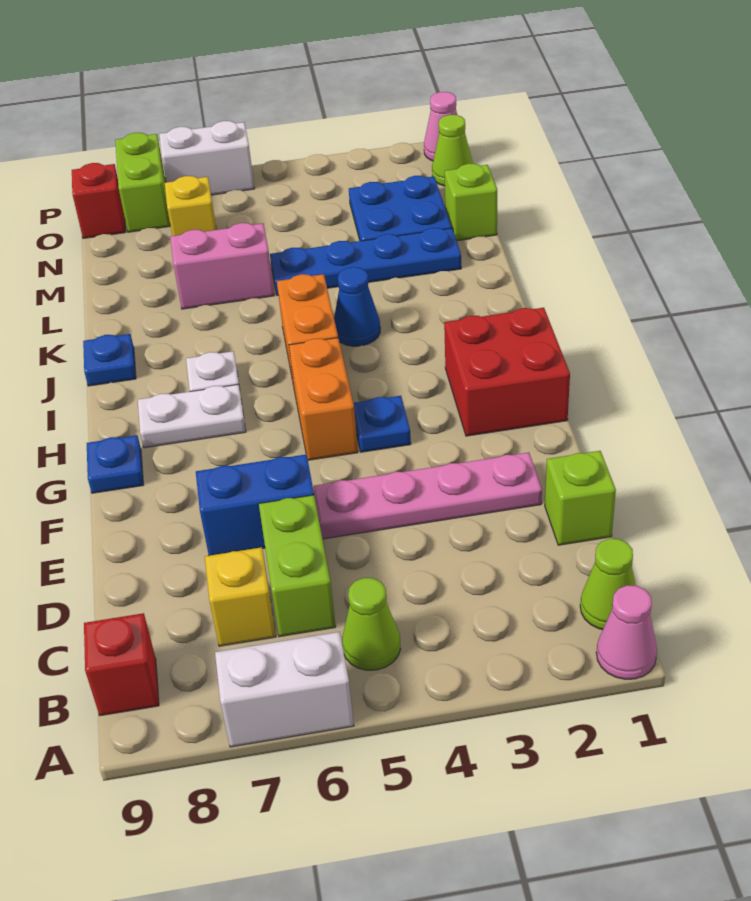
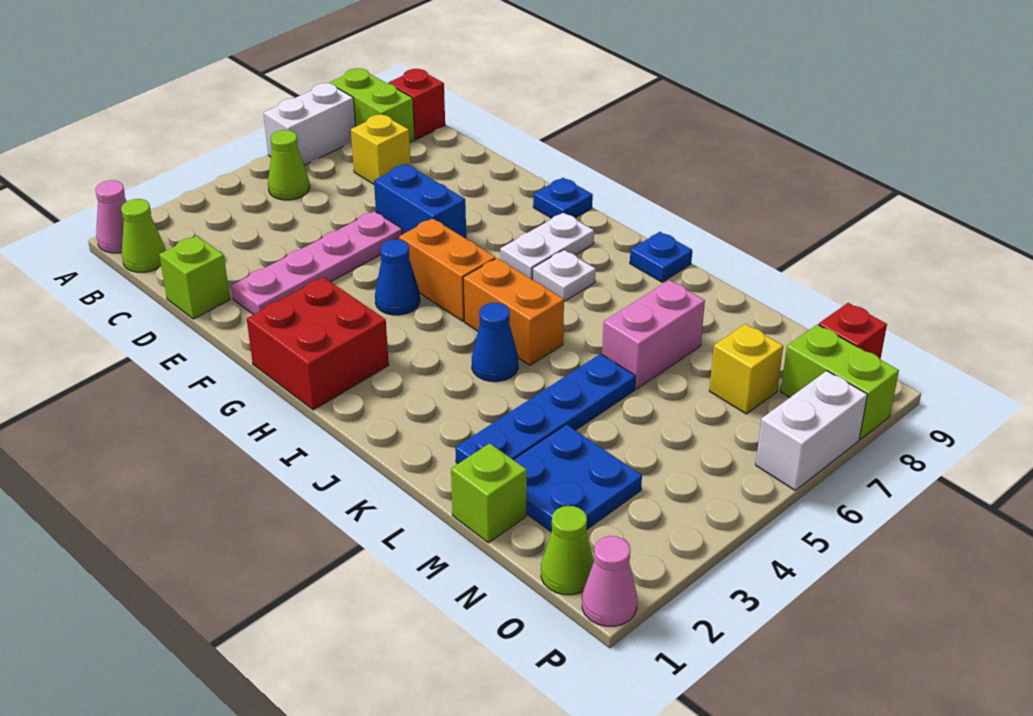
lime 1x2 brick [259,495,336,637] -> lime 1x2 brick moved to [330,68,415,143]
blue 1x2 brick [196,454,314,556] -> blue 1x2 brick turned to [374,164,466,238]
blue 1x1 plate [353,396,411,452] -> blue 1x1 cone [375,239,420,315]

